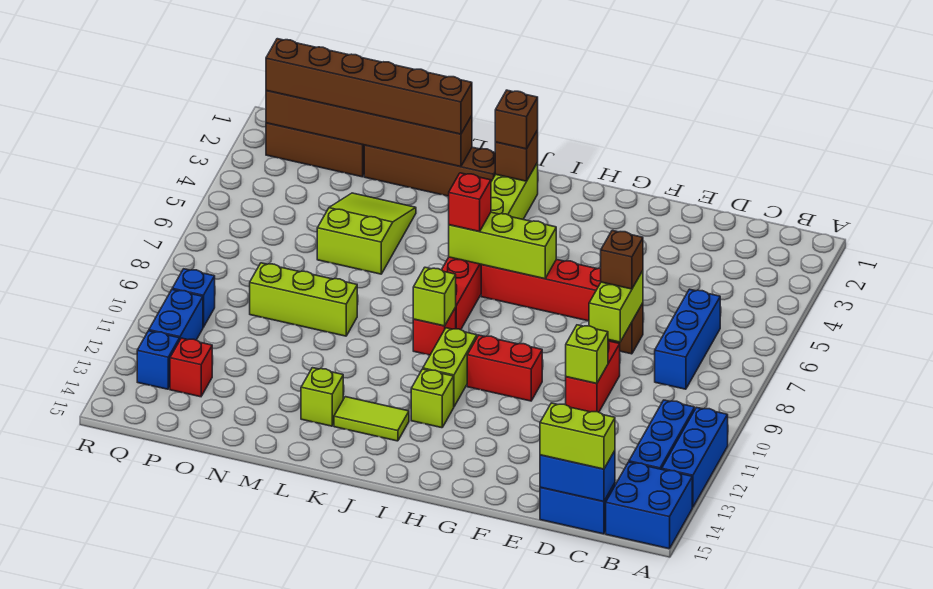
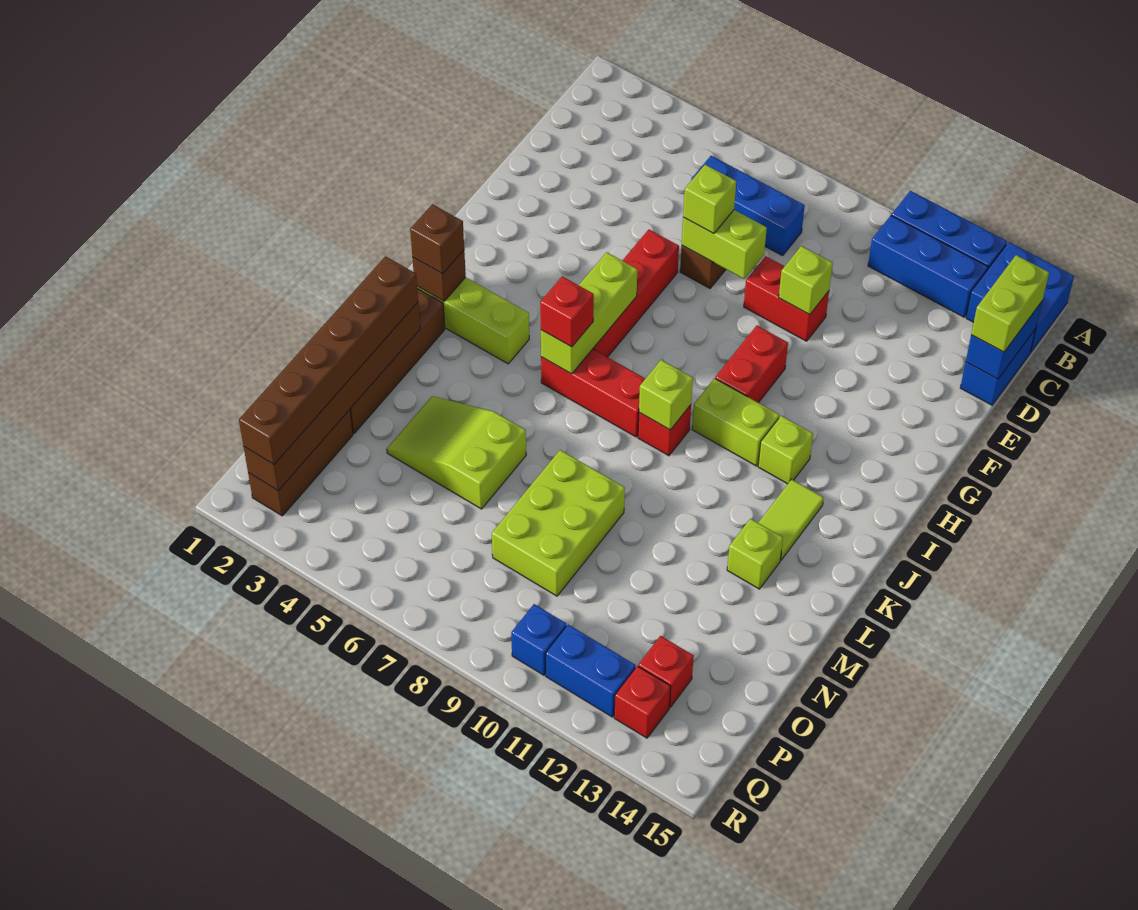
brown 1x1 brick [601,230,643,289] -> lime 1x1 brick [683,165,736,234]
lime 1x3 brick [250,263,357,336] -> lime 2x3 brick [492,450,625,596]
blue 1x1 brick [137,331,180,389] -> red 1x1 brick [614,666,671,738]

